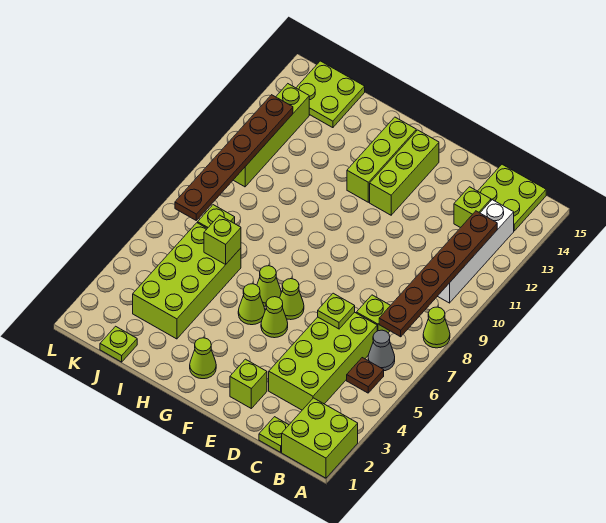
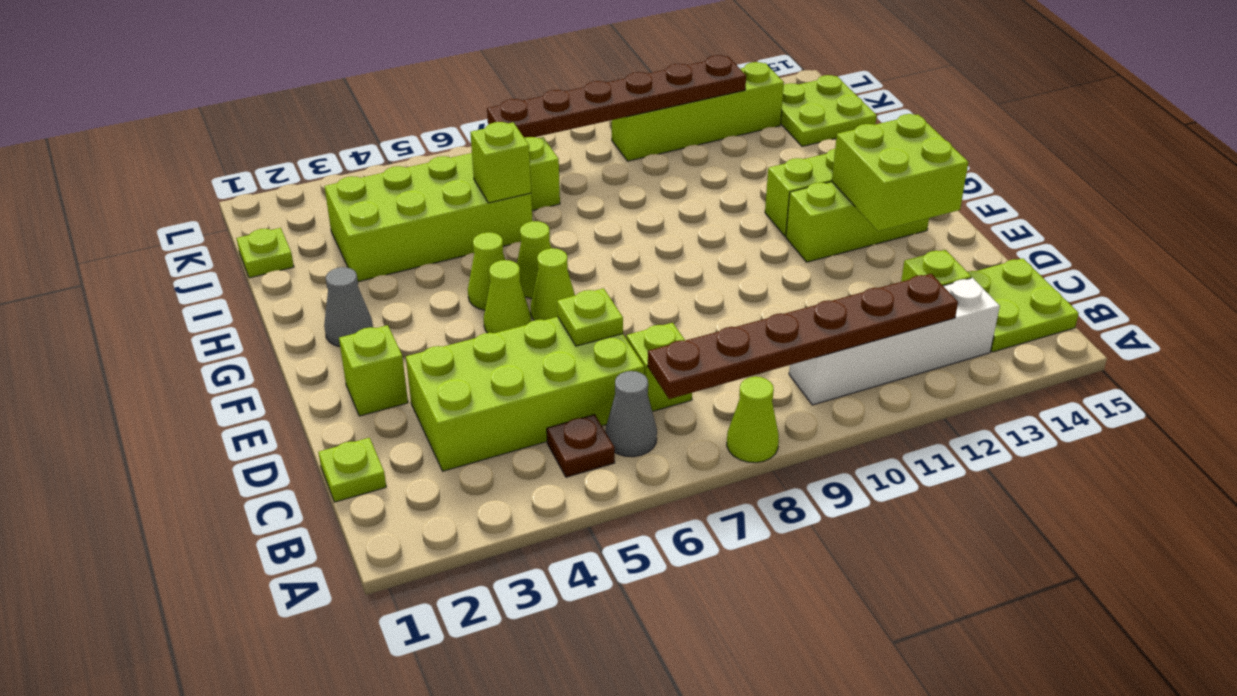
lime 2x2 brick [282,398,358,478] -> lime 2x2 brick moved to [832,114,968,231]
lime 1x1 cone [190,338,216,379] -> grey 1x1 cone [324,267,373,347]

